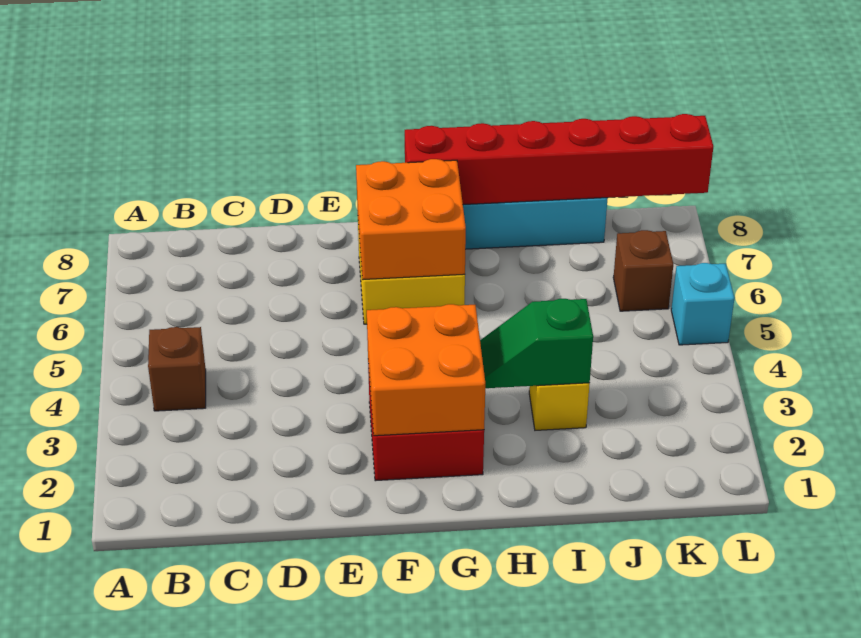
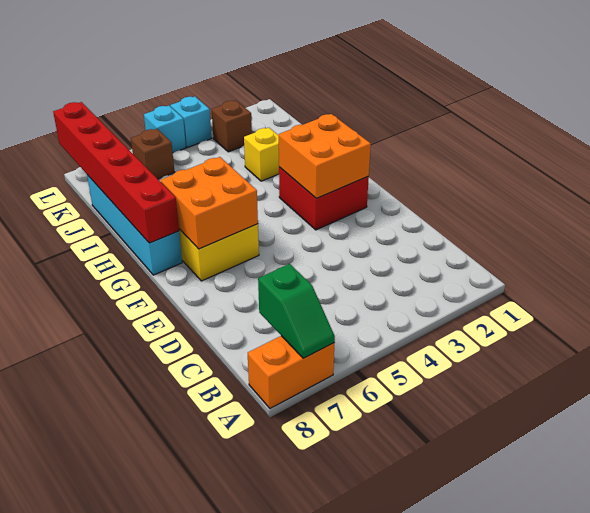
none -> orange 1x2 brick [248,336,334,408]
brown 1x1 brick [148,327,206,411] -> brown 1x1 brick moved to [212,100,252,152]
green 1x2 slope [480,299,593,388] -> green 1x2 slope moved to [258,264,335,358]
none -> cyan 1x1 brick [170,96,211,148]

